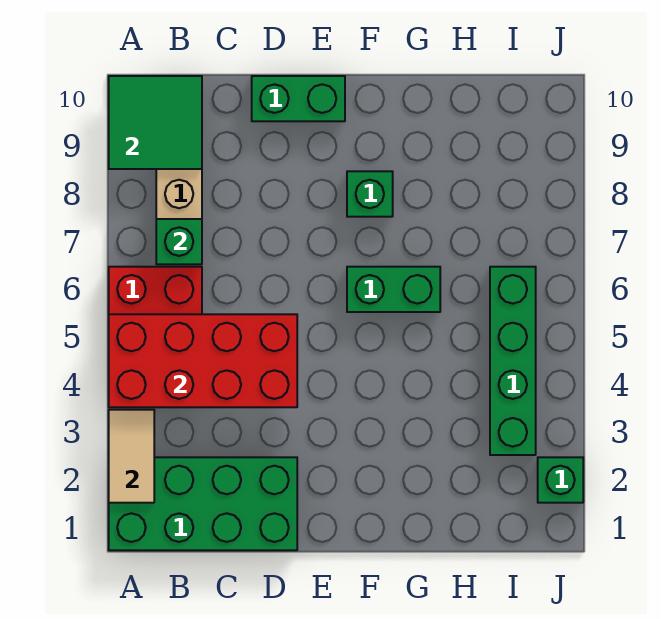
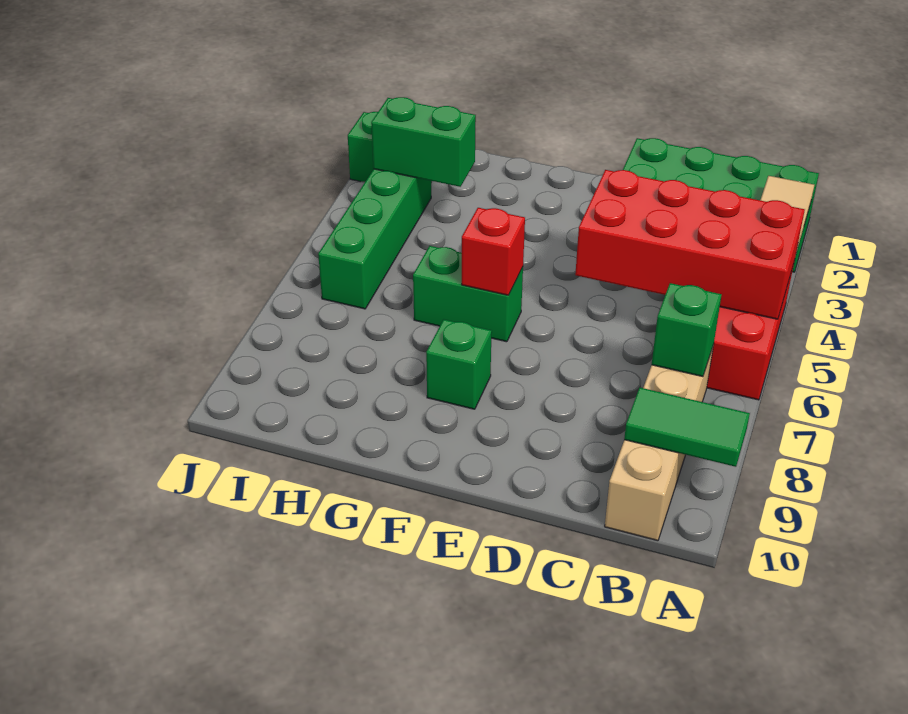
green 2x2 tile [109,76,202,169] -> green 1x2 tile [624,387,750,467]
green 1x2 brick [252,76,345,121] -> green 1x2 brick moved to [371,97,476,187]
none -> red 1x1 brick [462,208,525,295]

